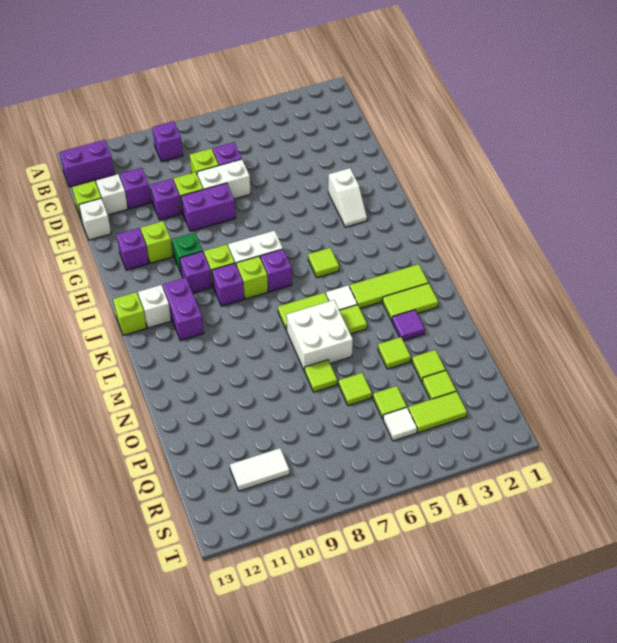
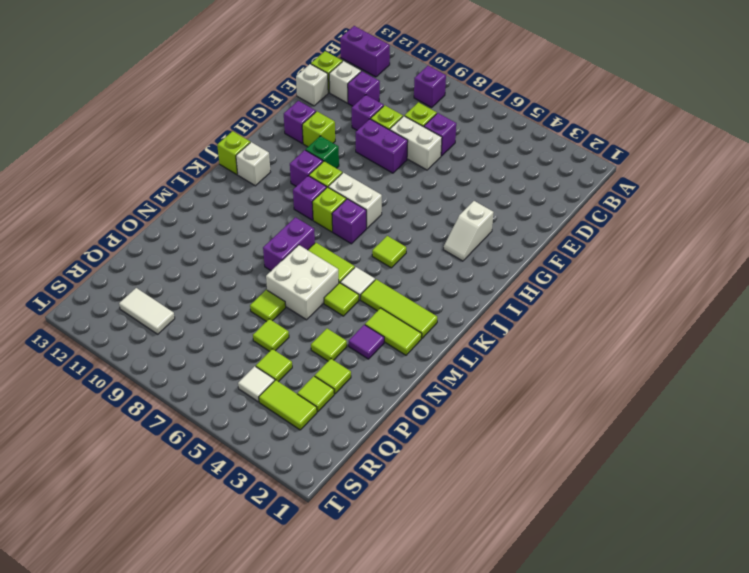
purple 1x2 brick [163,278,204,341] -> purple 1x2 brick moved to [263,217,315,271]

